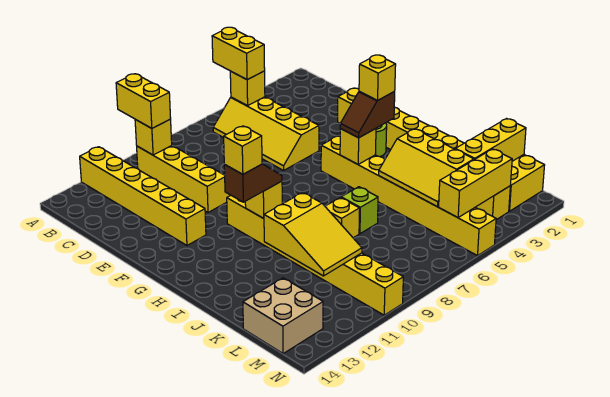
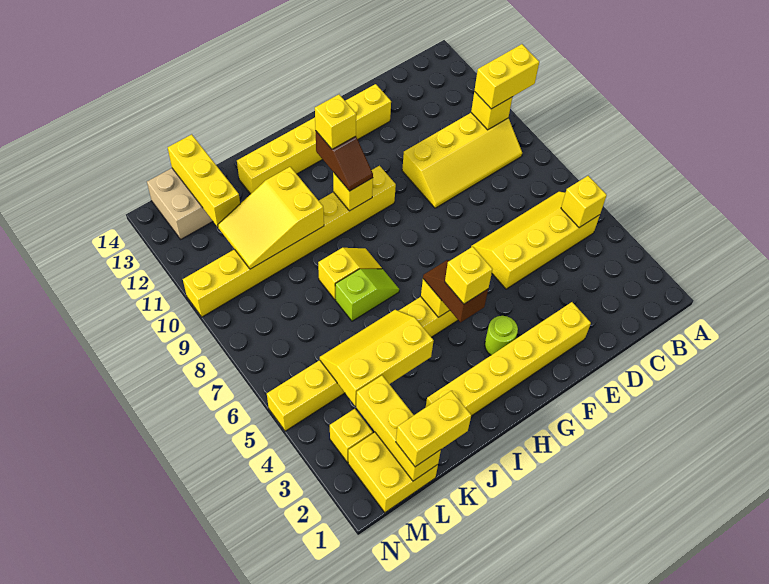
yellow 1x2 brick [212,27,265,80] -> yellow 1x2 brick moved to [396,391,471,467]
yellow 1x6 brick [80,147,206,245] -> yellow 1x6 brick moved to [237,84,391,194]
yellow 1x3 brick [439,149,512,218] -> yellow 1x3 brick moved to [168,134,240,227]

